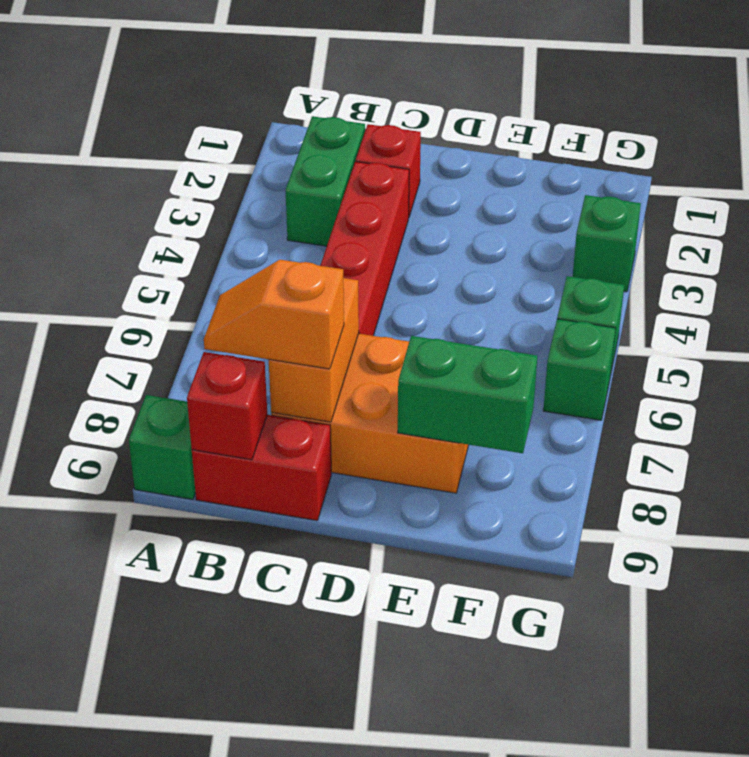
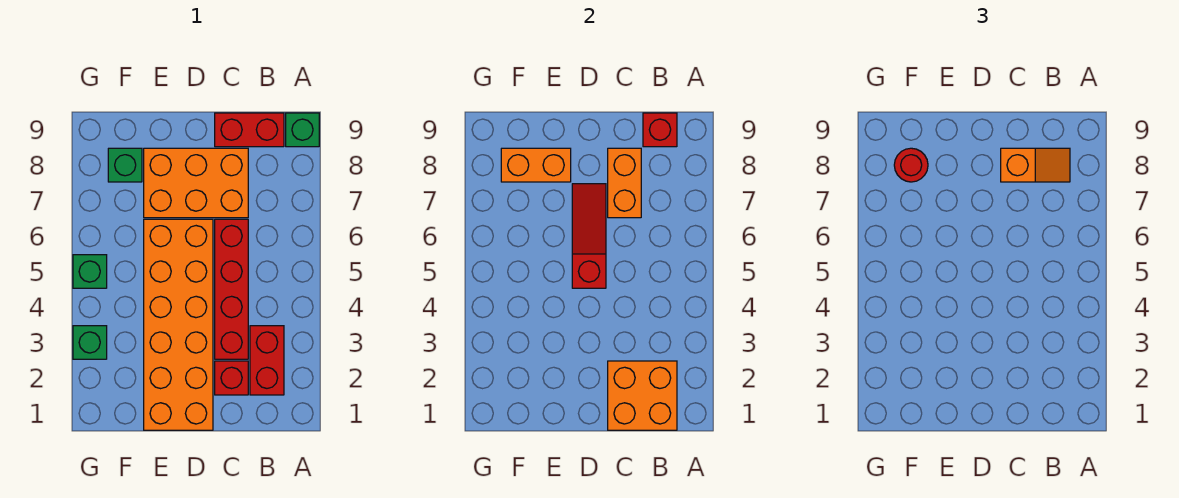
none -> orange 2x2 brick [608,361,677,430]
green 1x2 brick [286,116,365,246] -> red 1x2 brick [250,326,284,395]
none -> orange 2x6 brick [144,219,213,430]
none -> red 1x3 slope [572,184,606,288]
green 1x2 brick [398,336,537,453] -> orange 1x2 brick [501,148,571,182]
none -> red 1x1 round brick [894,148,928,182]
green 1x1 brick [543,319,616,420] -> green 1x1 brick moved to [108,148,142,182]

